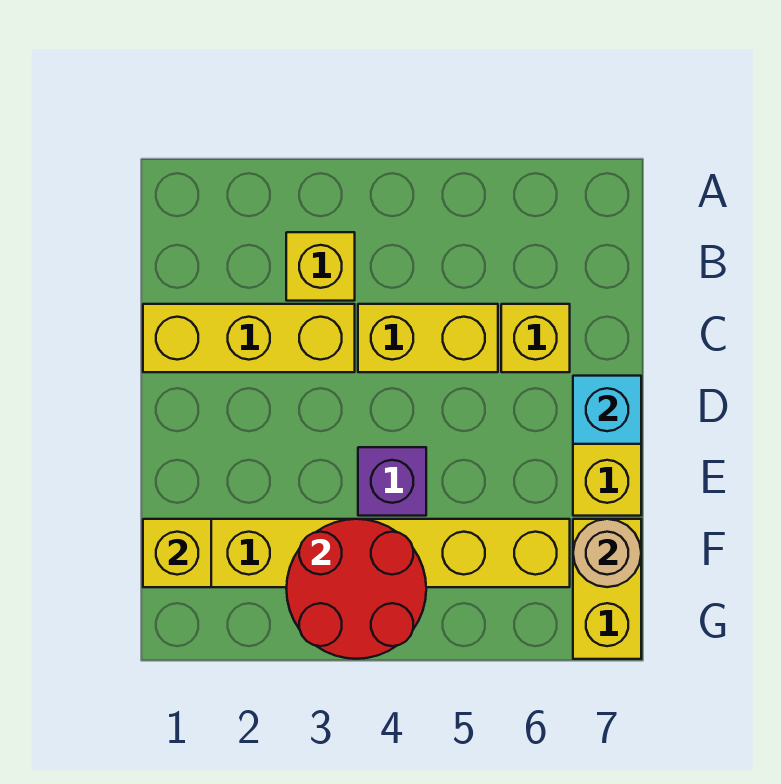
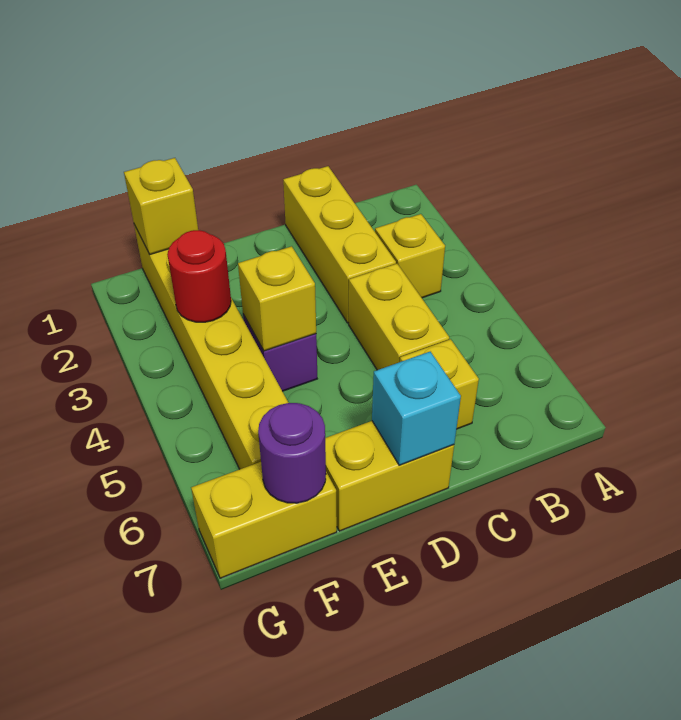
none -> yellow 1x1 brick [238,246,316,351]
red 2x2 round brick [287,519,426,659] -> red 1x1 round brick [167,230,231,322]
tan 1x1 round brick [573,519,641,587] -> purple 1x1 round brick [258,403,326,503]

